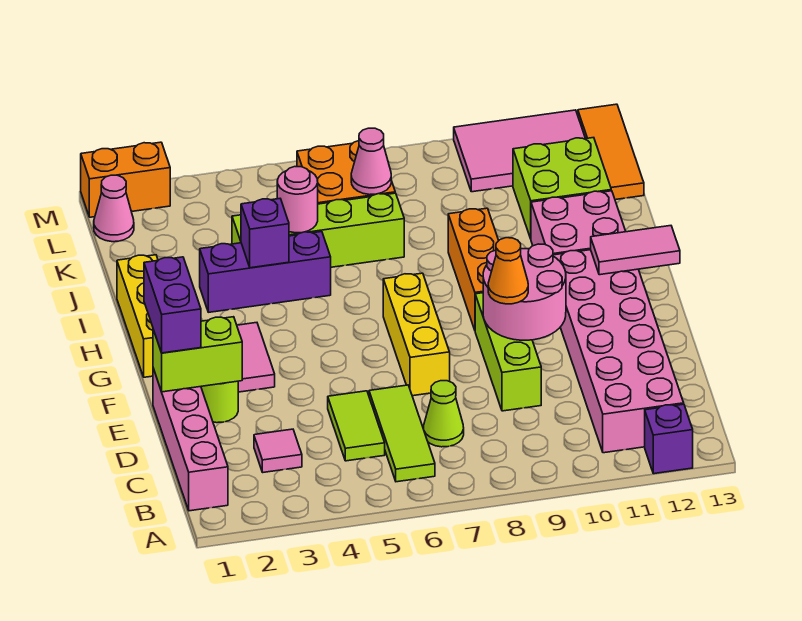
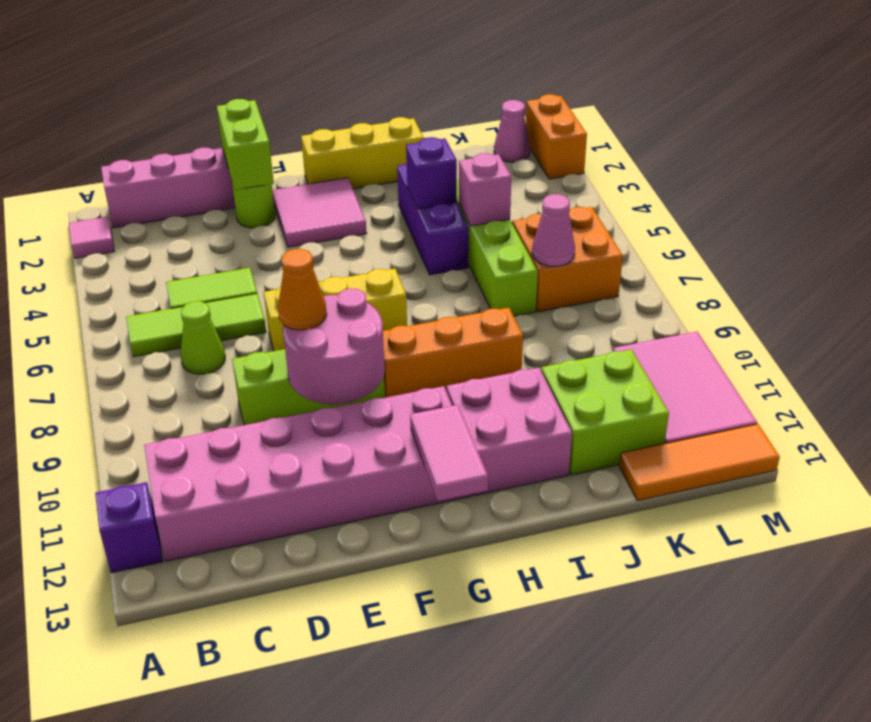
pink 1x1 tile [254,429,302,472] -> pink 1x1 tile moved to [69,217,114,258]
purple 1x2 brick [144,257,201,353] -> none
pink 1x1 round brick [277,167,318,233] -> pink 1x1 brick [459,153,511,226]

